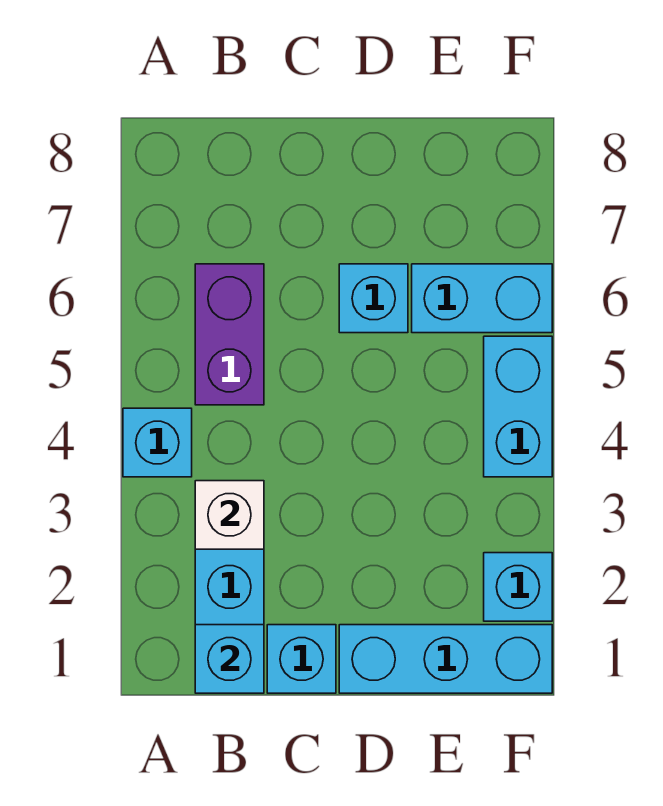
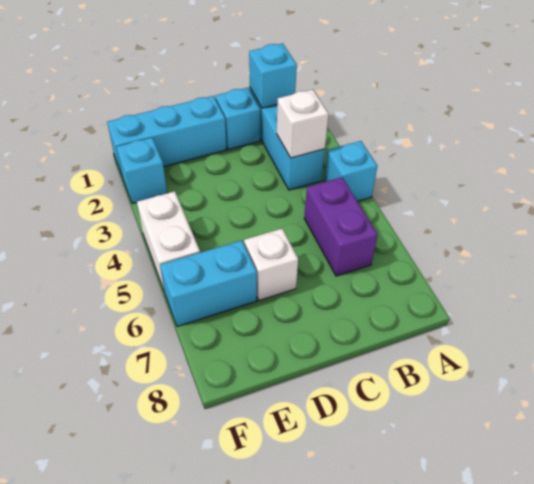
cyan 1x1 brick [339,264,408,333] -> white 1x1 brick [244,228,298,301]
cyan 1x2 brick [484,336,552,477] -> white 1x2 brick [137,191,200,292]

